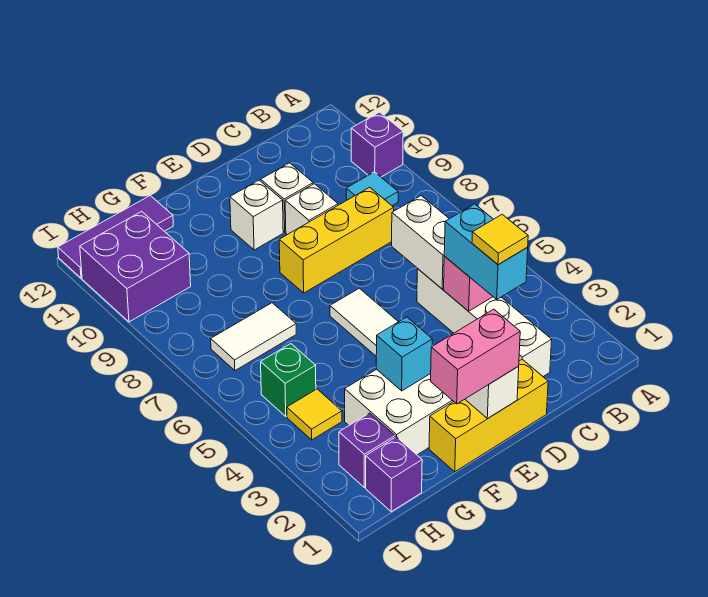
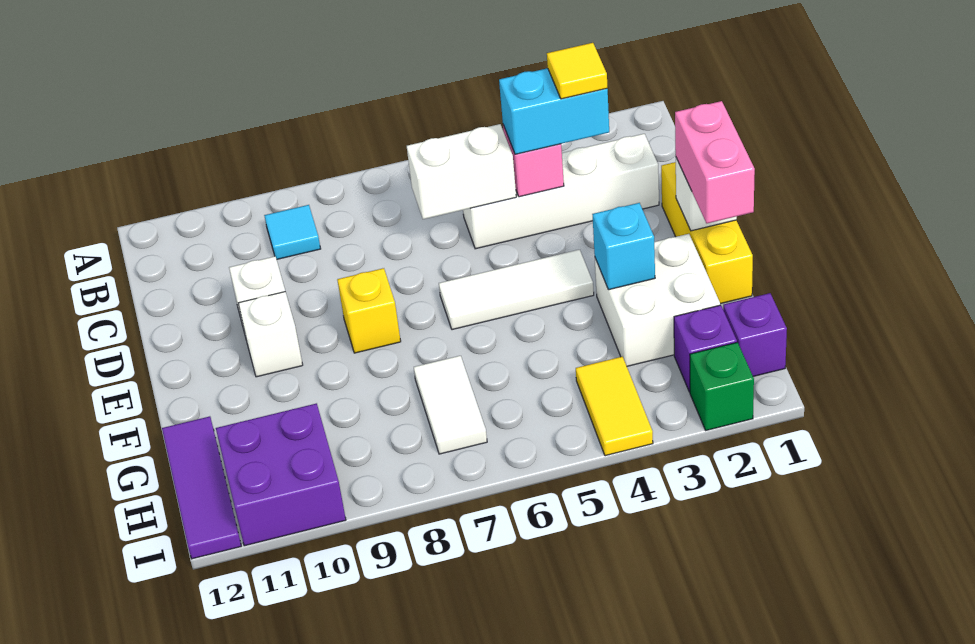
purple 1x1 brick [351,112,403,177] -> none
yellow 1x3 brick [279,187,394,293] -> yellow 1x1 brick [337,268,401,353]
white 1x1 brick [285,184,338,235] -> none
yellow 1x1 tile [287,389,342,440] -> yellow 1x2 tile [576,357,653,456]
green 1x1 brick [261,344,316,416] -> green 1x1 brick moved to [690,342,754,430]

